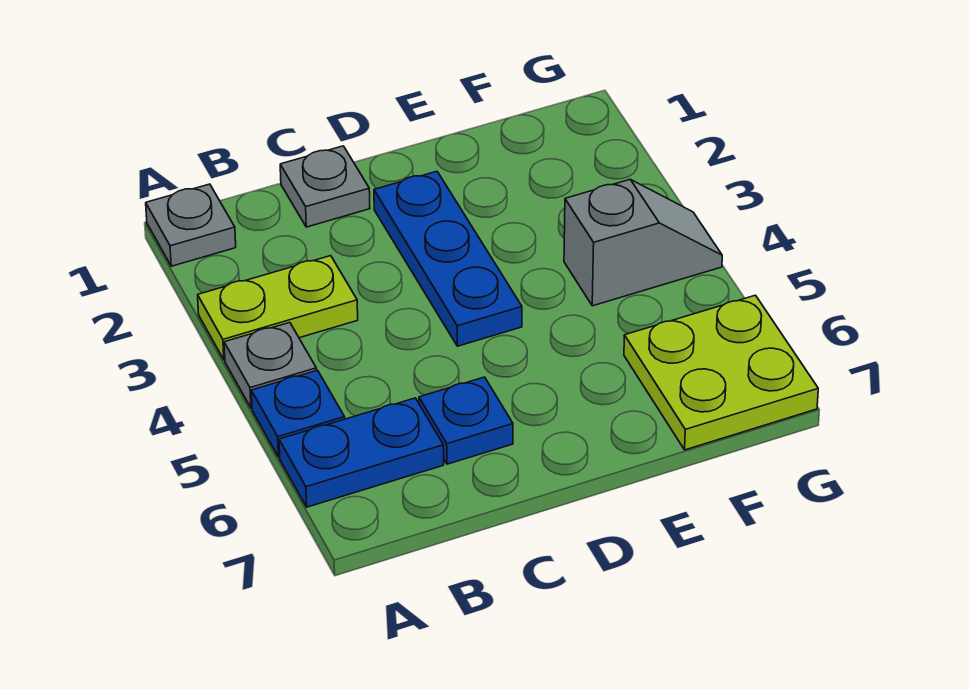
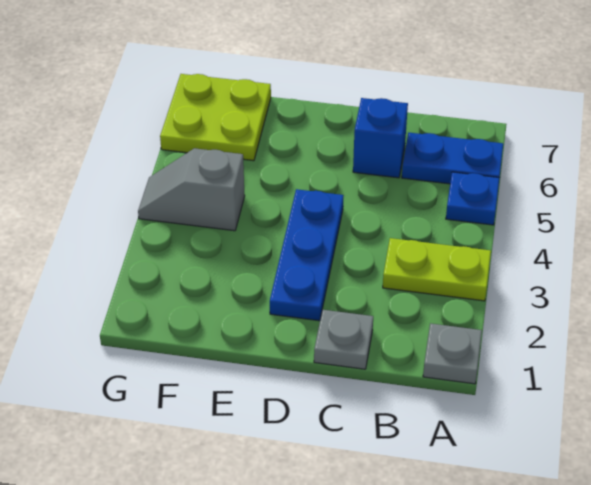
grey 1x1 plate [224,323,316,408] -> none
blue 1x1 plate [419,377,513,464] -> blue 1x1 brick [353,98,408,178]

